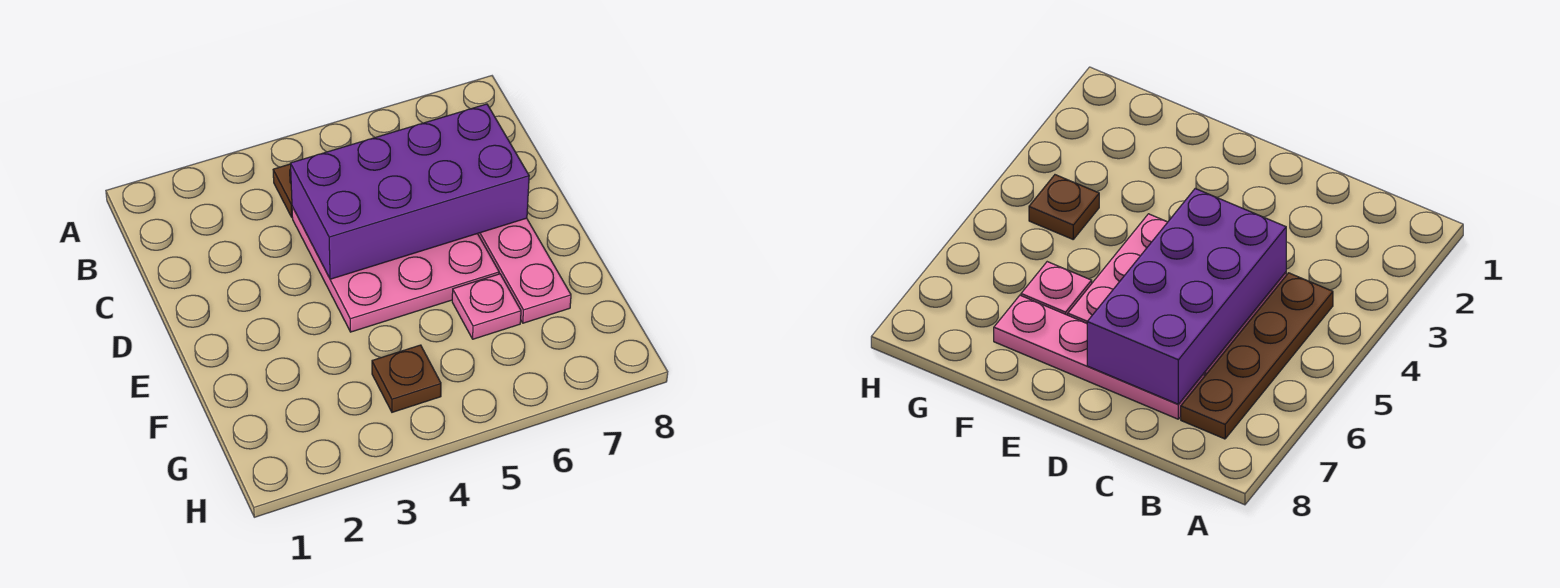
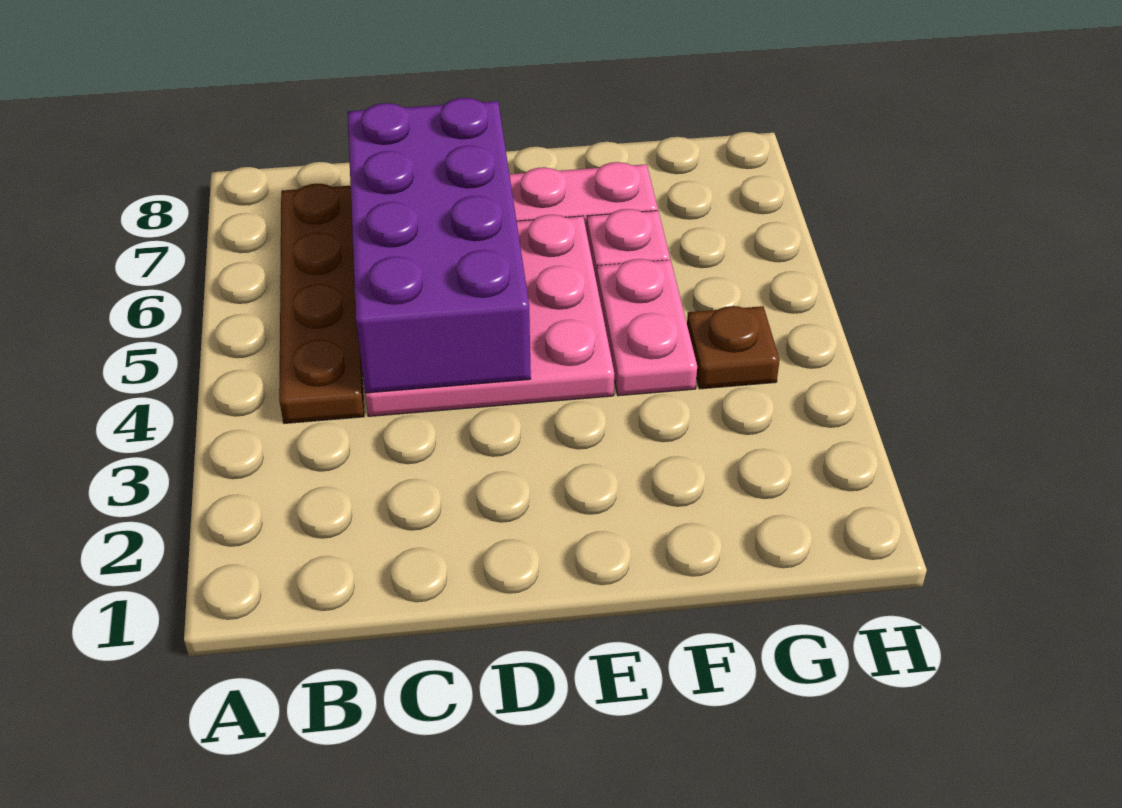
none -> pink 1x2 plate [597,259,697,396]

